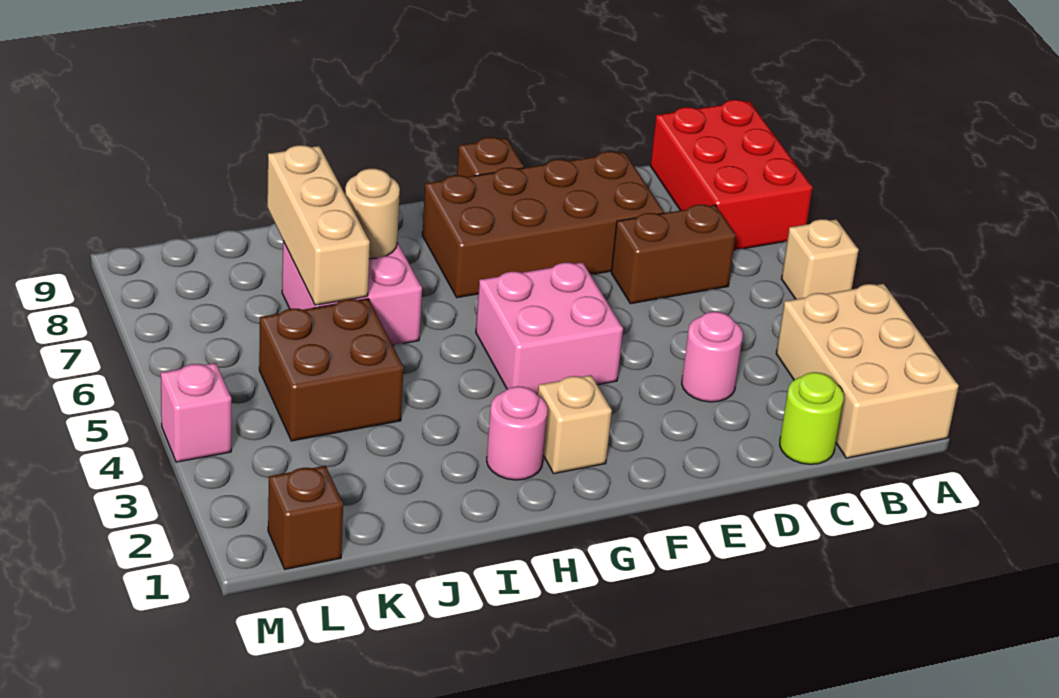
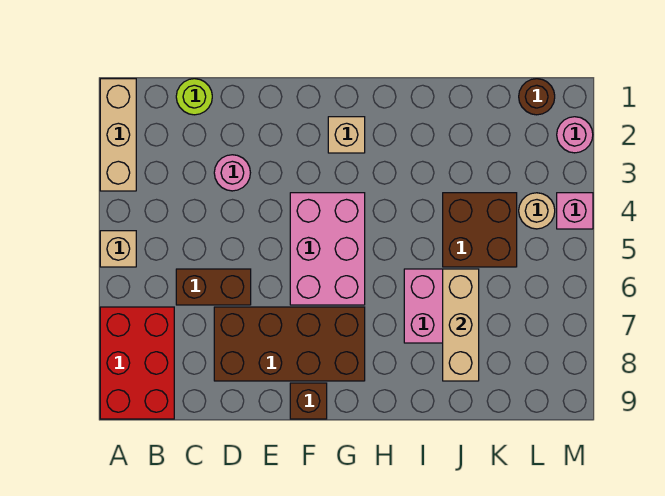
tan 2x3 brick [776,284,959,458] -> tan 1x3 brick [100,79,136,191]
pink 2x2 brick [476,262,623,395] -> pink 2x3 brick [290,193,365,305]
pink 1x1 round brick [487,386,548,480] -> pink 1x1 round brick moved to [557,117,593,153]
tan 1x1 round brick [345,169,400,259] -> tan 1x1 round brick moved to [519,193,555,229]
brown 1x1 brick [268,466,343,569] -> brown 1x1 round brick [519,79,555,115]

